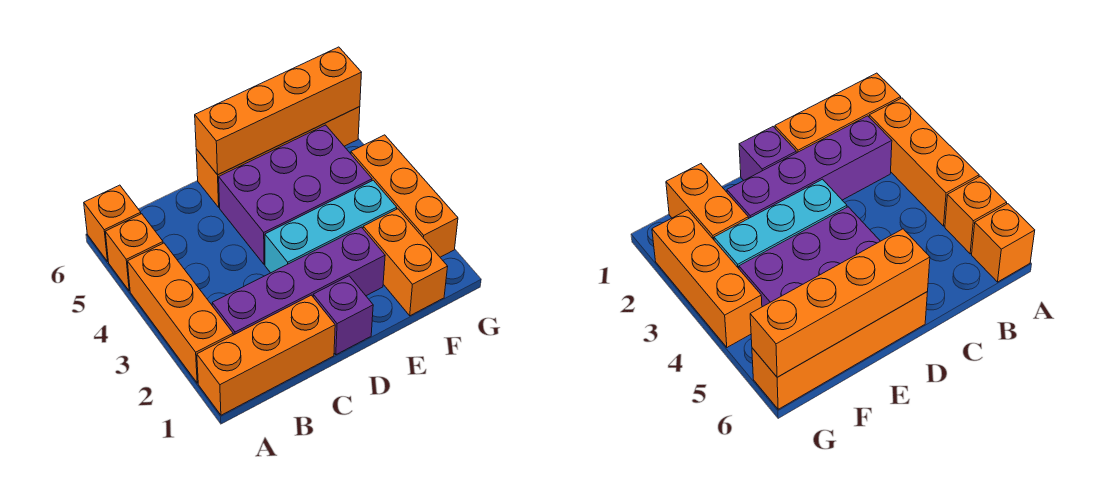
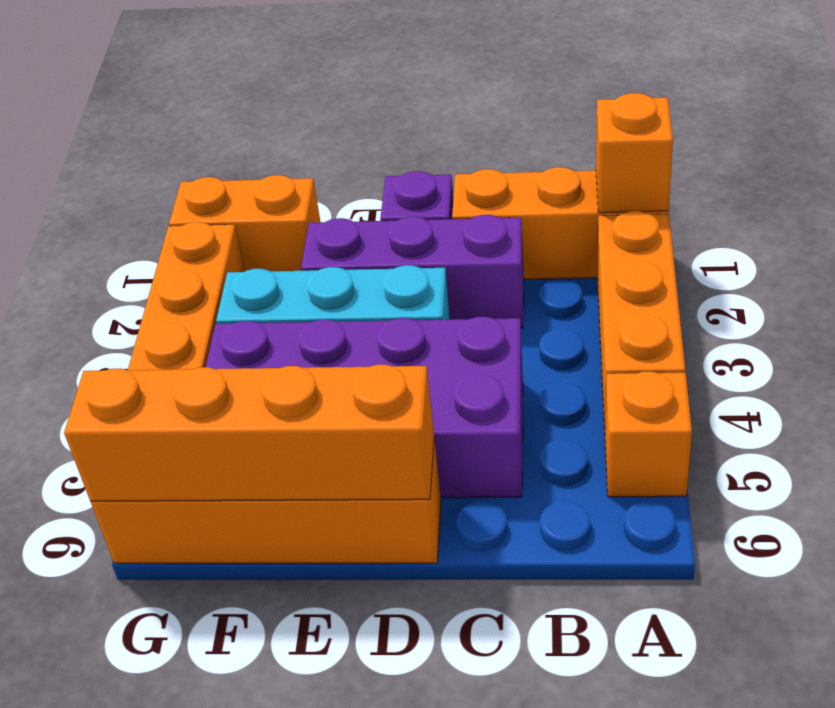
orange 1x1 brick [84,185,141,261] -> orange 1x1 brick moved to [596,93,673,213]
purple 1x4 brick [212,227,385,335] -> purple 1x3 brick [301,215,524,328]
purple 2x3 brick [219,125,372,264] -> purple 2x4 brick [206,317,523,498]
orange 1x2 brick [363,209,448,316] -> orange 1x2 brick turned to [169,175,320,271]

